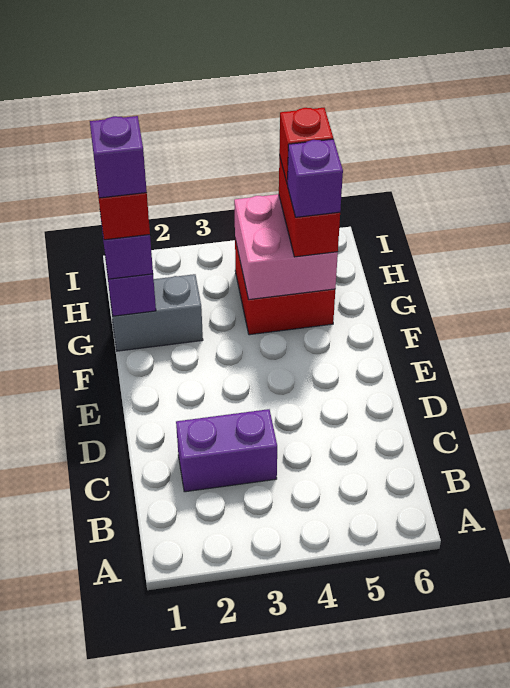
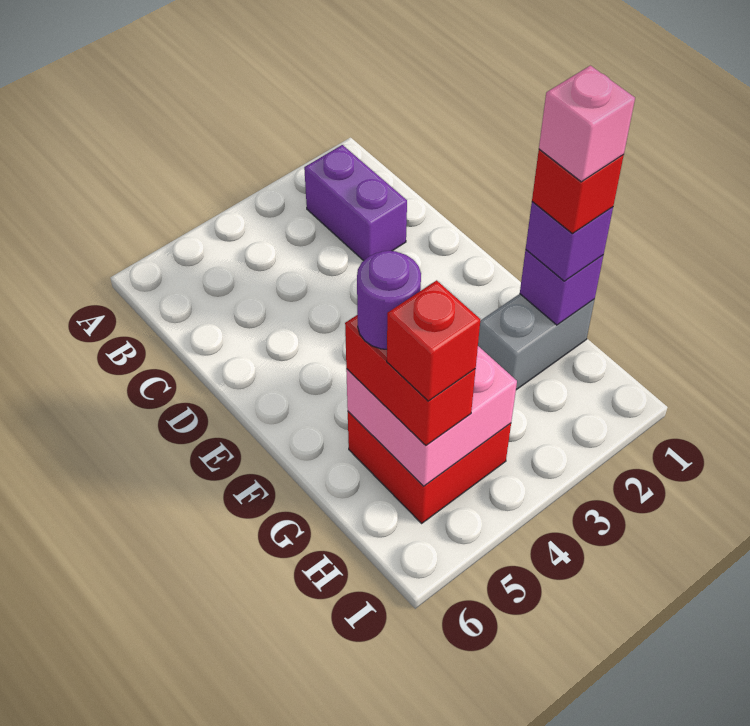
purple 1x2 brick [176,409,277,492] -> purple 1x2 brick turned to [304,145,407,261]
purple 1x1 brick [90,116,147,198] -> pink 1x1 brick [539,66,635,182]
purple 1x1 brick [288,139,343,217] -> purple 1x1 round brick [357,251,421,349]

